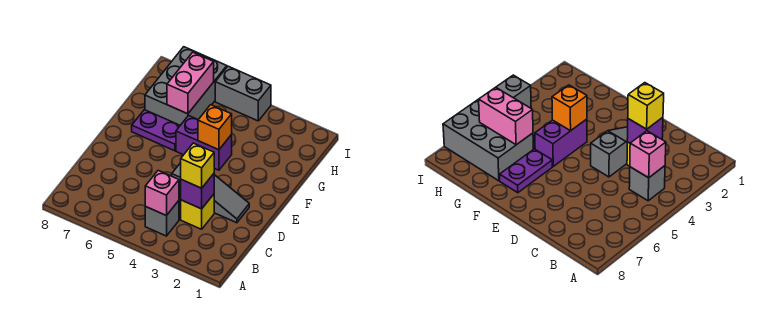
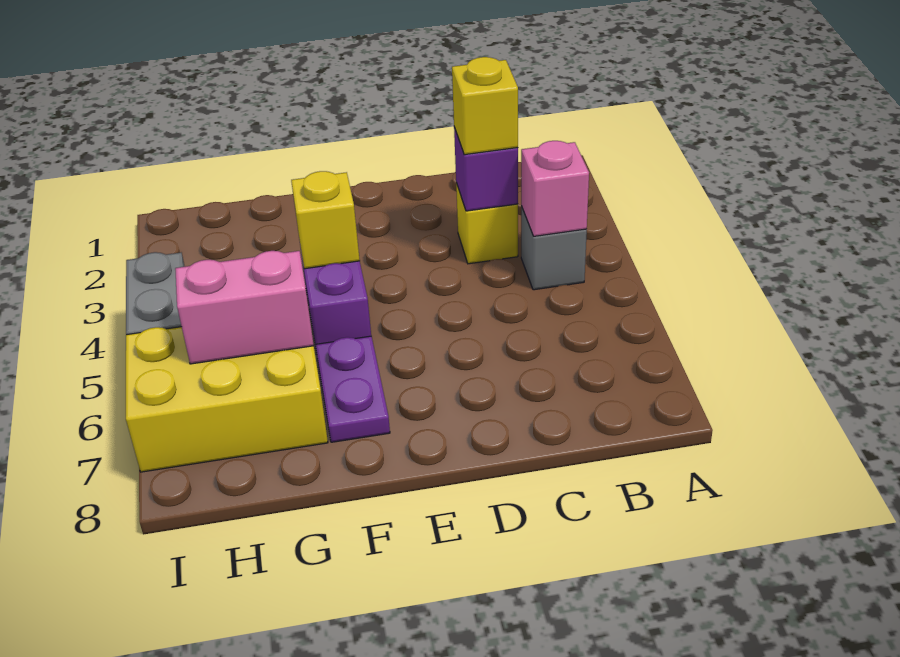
grey 1x3 slope [172,163,249,223] -> none
orange 1x1 brick [198,105,232,150] -> yellow 1x1 brick [291,171,360,269]
grey 2x3 brick [145,47,227,125] -> yellow 2x3 brick [126,327,328,472]

